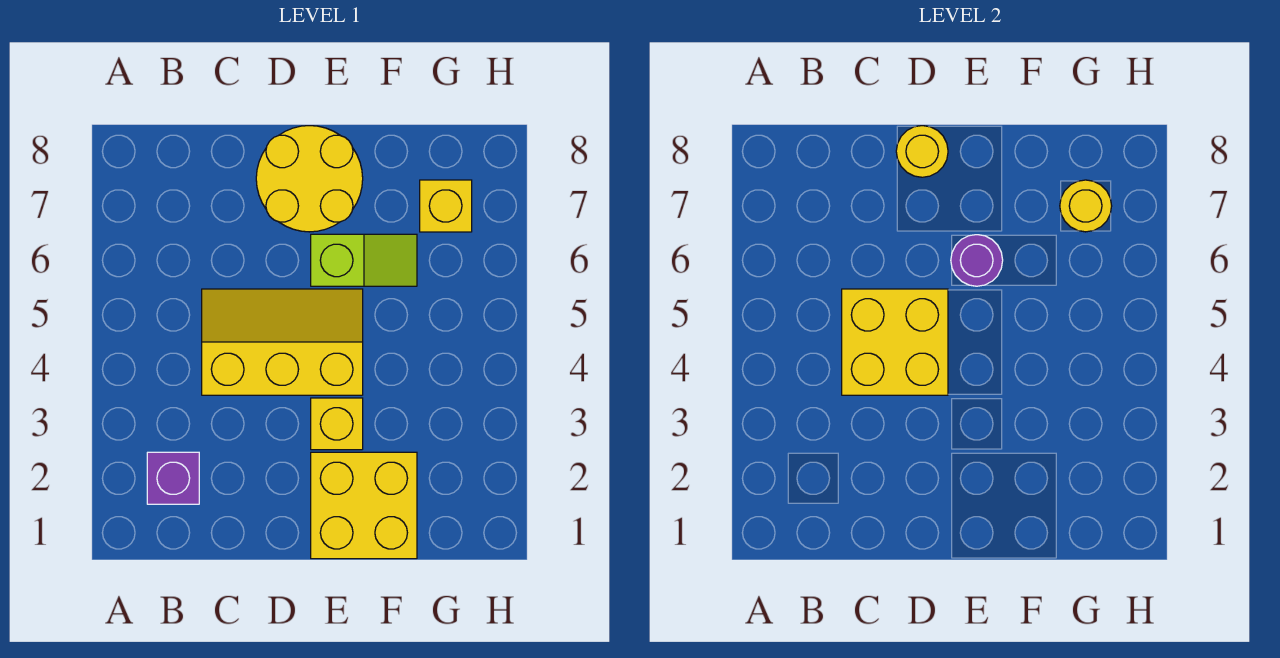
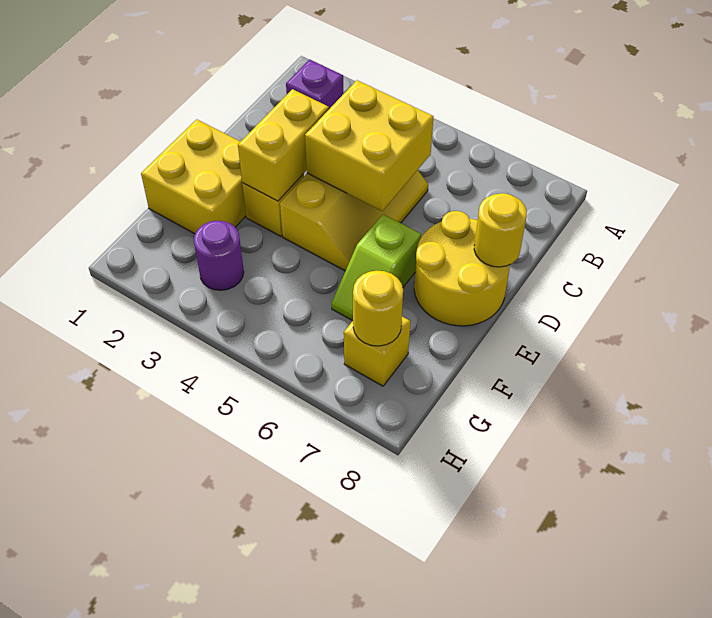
none -> yellow 1x2 brick [238,89,329,201]
purple 1x1 round brick [951,235,1003,286] -> purple 1x1 round brick moved to [194,221,244,290]

